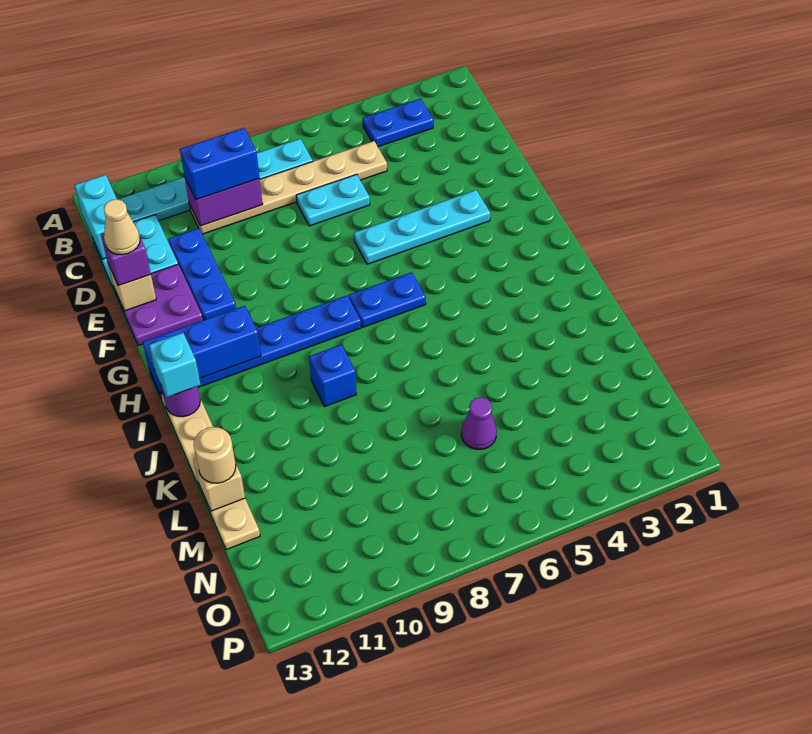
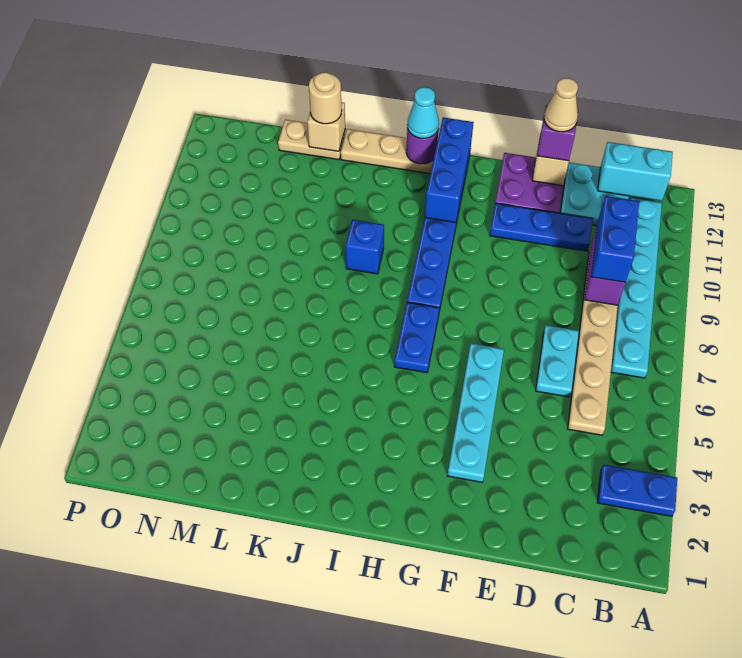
blue 1x2 plate [363,99,434,147] -> blue 1x2 plate turned to [597,464,677,516]
cyan 1x1 brick [149,333,201,397] -> cyan 1x1 cone [407,87,439,138]
purple 1x1 cone [461,397,497,449] -> none

